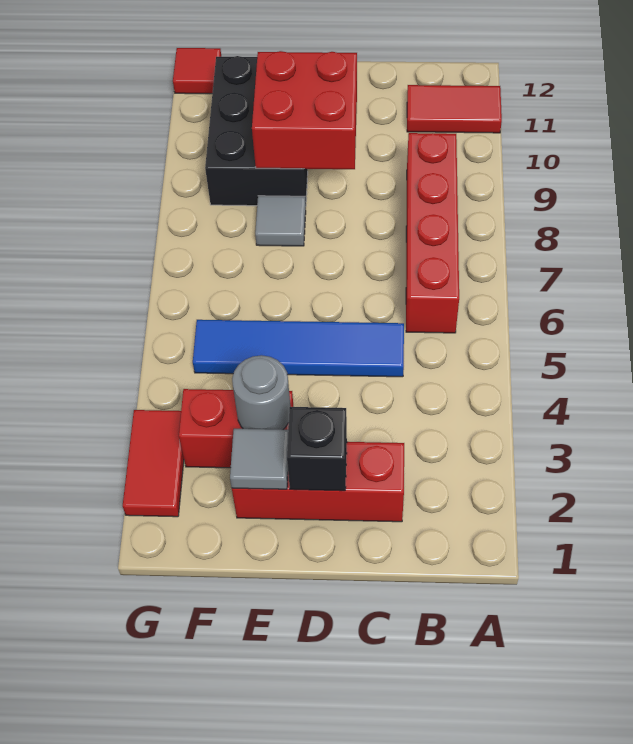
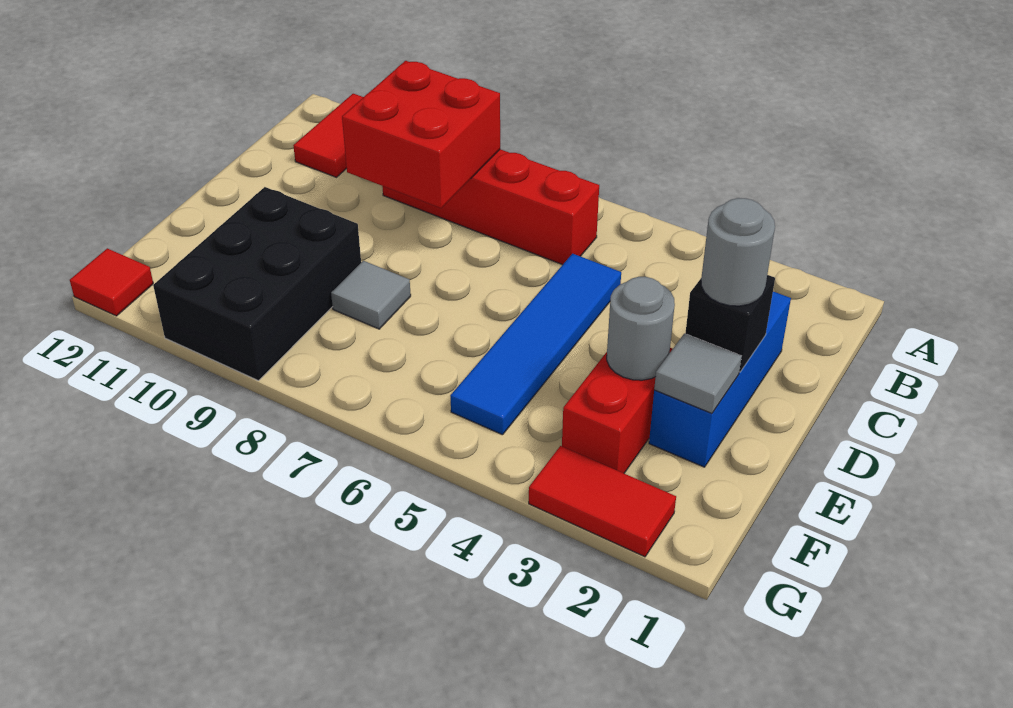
red 1x3 brick [232,442,404,522] -> blue 1x3 brick [649,292,791,467]
none -> grey 1x1 round brick [701,198,775,306]
red 2x2 brick [252,51,357,169] -> red 2x2 brick moved to [342,61,500,208]
black 2x3 brick [205,56,308,206] -> black 2x3 brick turned to [153,187,361,381]

